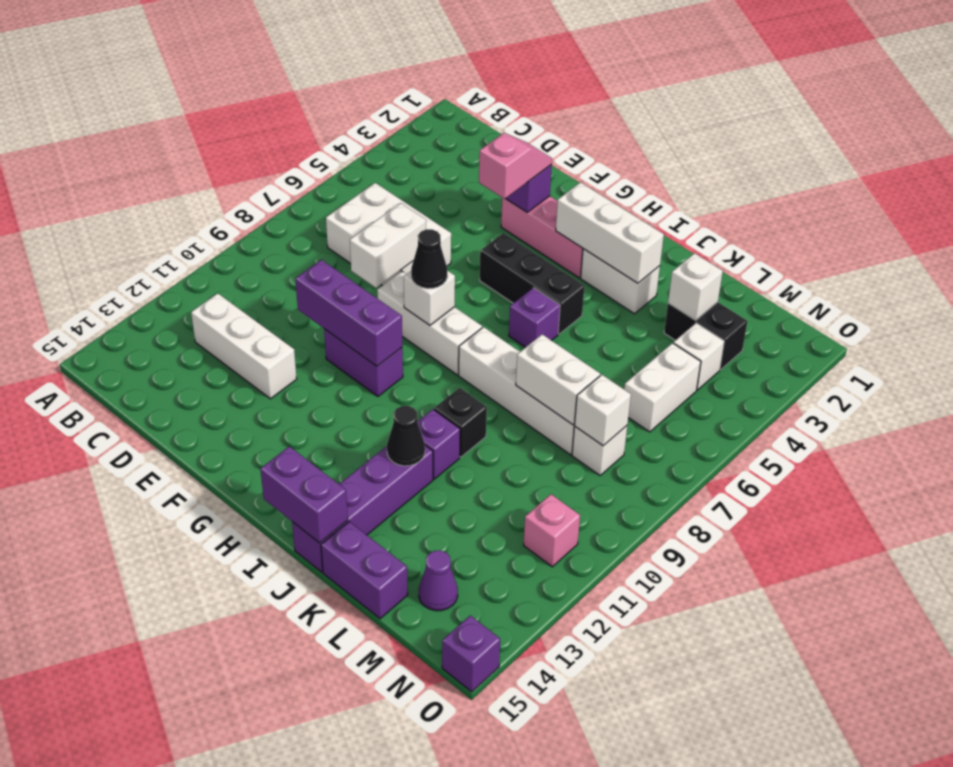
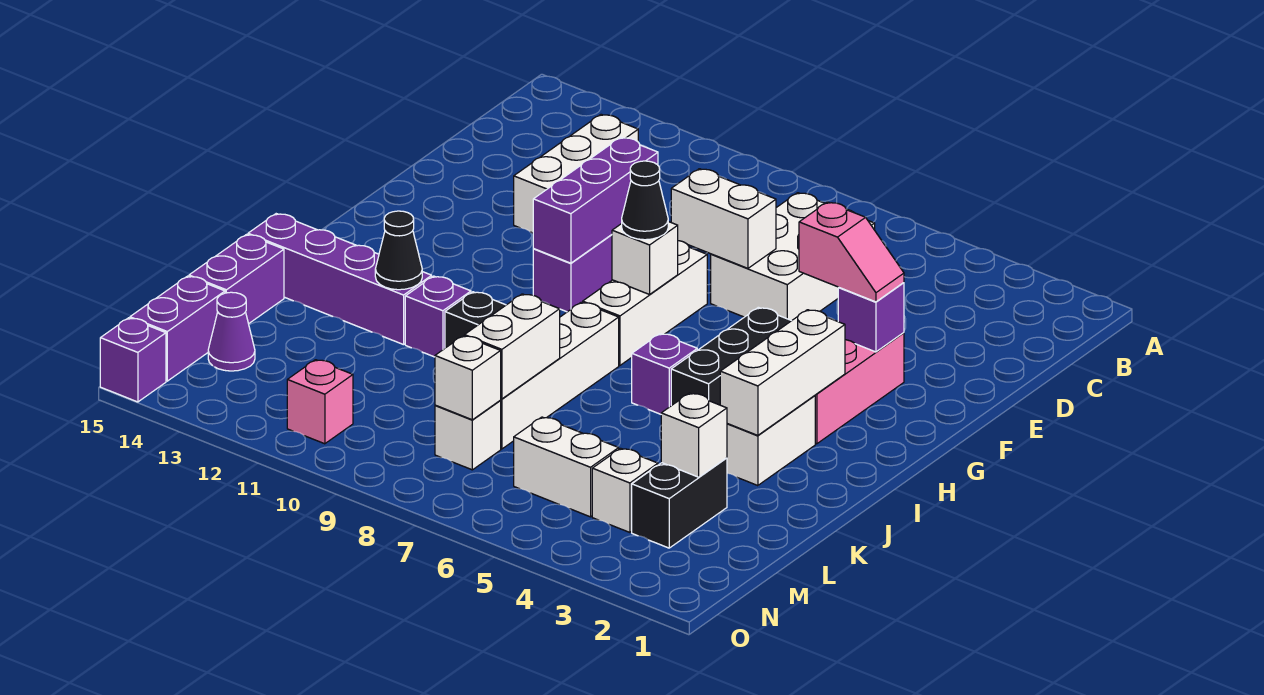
purple 1x2 brick [261,446,348,543] -> purple 1x2 brick moved to [130,276,225,381]

